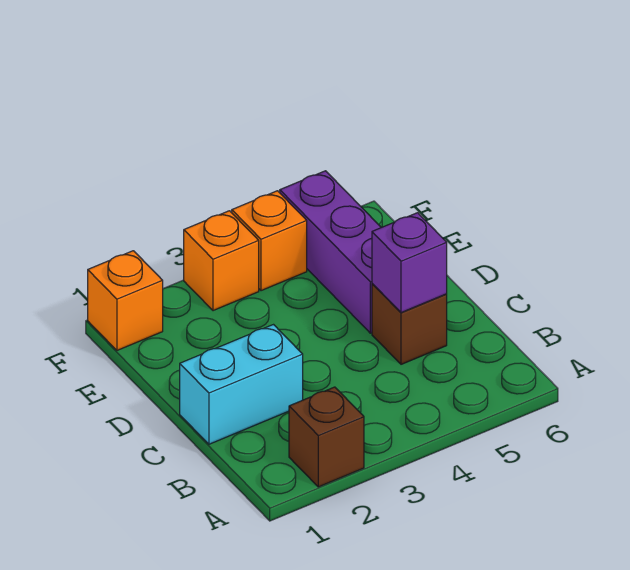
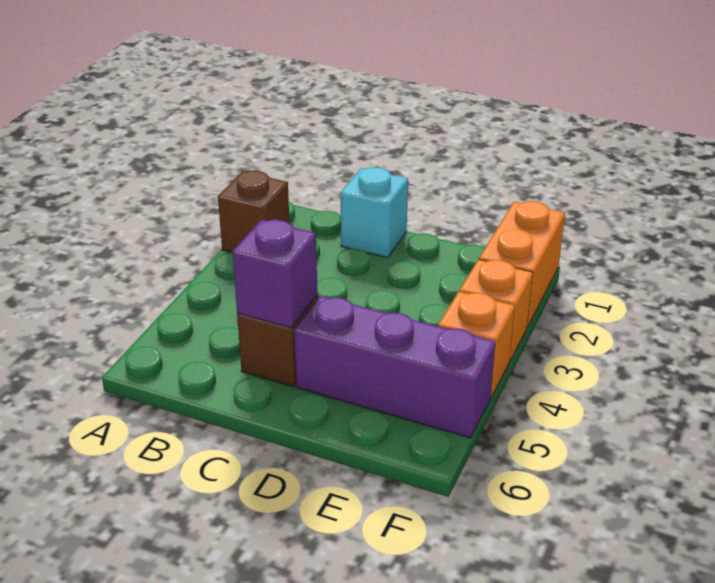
cyan 1x2 brick [180,325,303,444] -> cyan 1x1 brick [341,167,408,258]
orange 1x1 brick [88,251,163,350] -> orange 1x2 brick [479,201,565,327]

